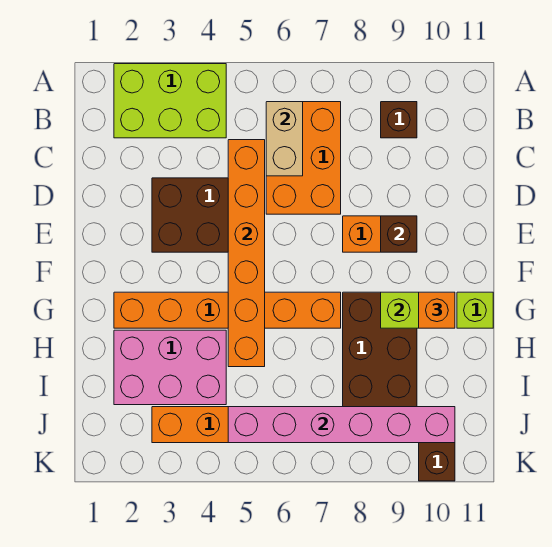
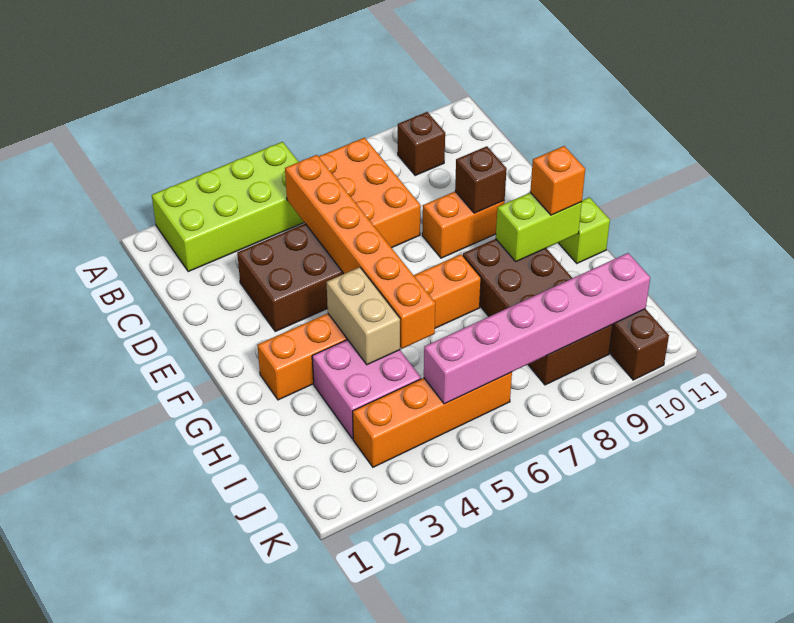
lime 2x3 brick [114,64,226,138] -> lime 2x4 brick [152,142,304,271]
tan 1x2 brick [266,102,303,176] -> tan 1x2 brick moved to [327,267,400,365]
pink 2x3 brick [114,330,226,405] -> pink 2x2 brick [312,340,421,439]

